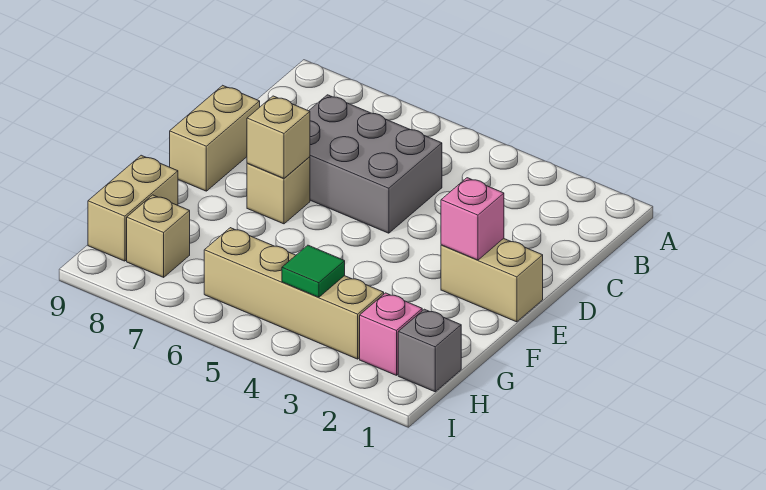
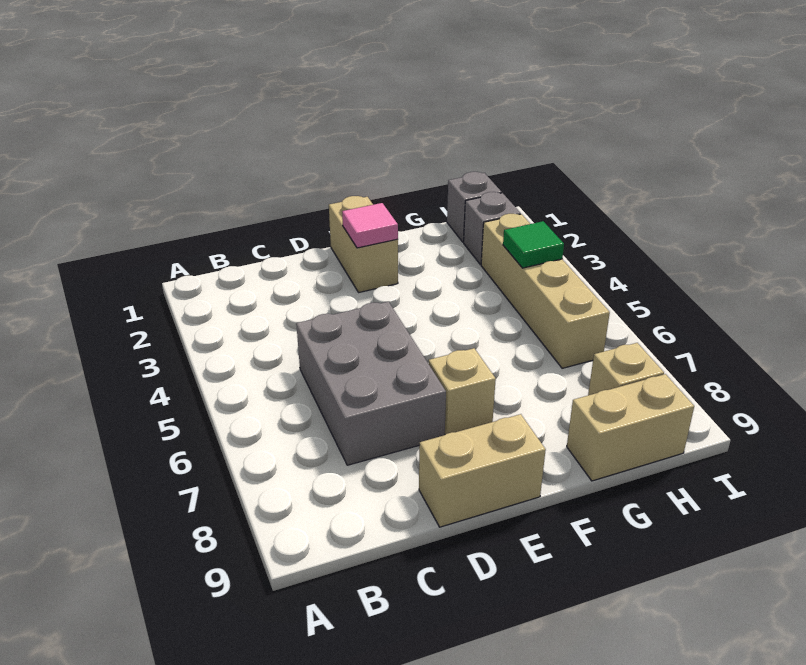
pink 1x1 brick [441,178,504,260] -> pink 1x1 tile [342,203,398,248]
tan 1x1 brick [247,96,310,179] -> none
pink 1x1 brick [360,293,422,375] -> grey 1x1 brick [464,192,521,265]

